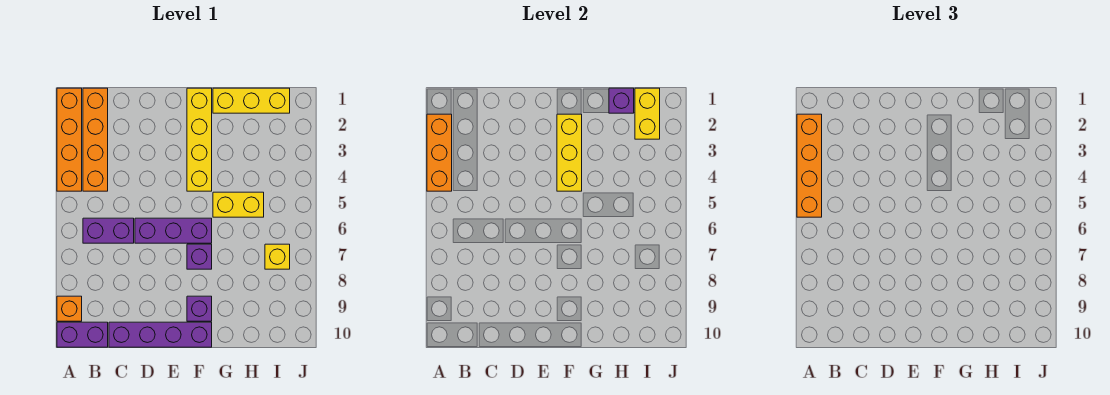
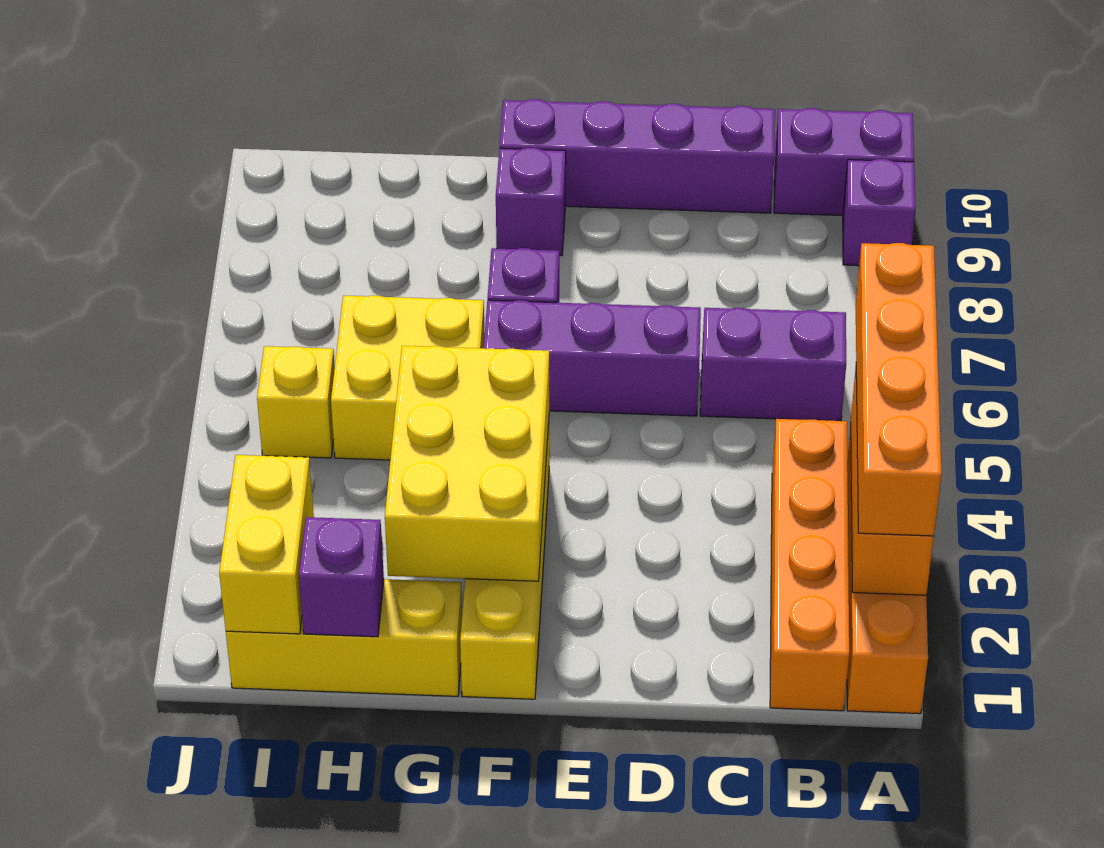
orange 1x1 brick [57,296,82,321] -> purple 1x1 brick [843,159,916,266]
yellow 1x3 brick [557,114,582,191] -> yellow 2x3 brick [385,346,549,581]
yellow 1x2 brick [213,192,264,217] -> yellow 2x2 brick [331,295,485,460]
yellow 1x1 brick [265,244,290,269] -> yellow 1x1 brick moved to [257,346,335,458]

